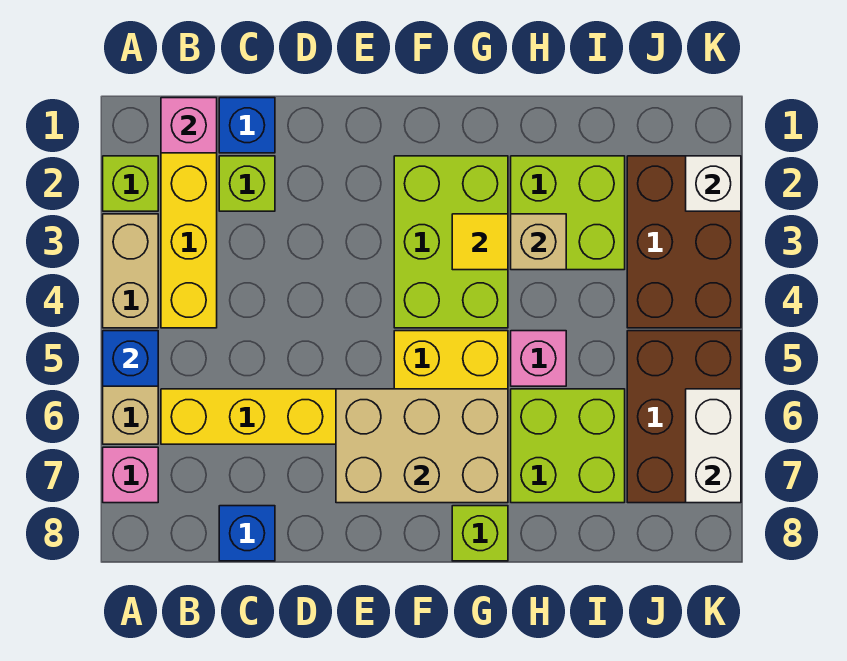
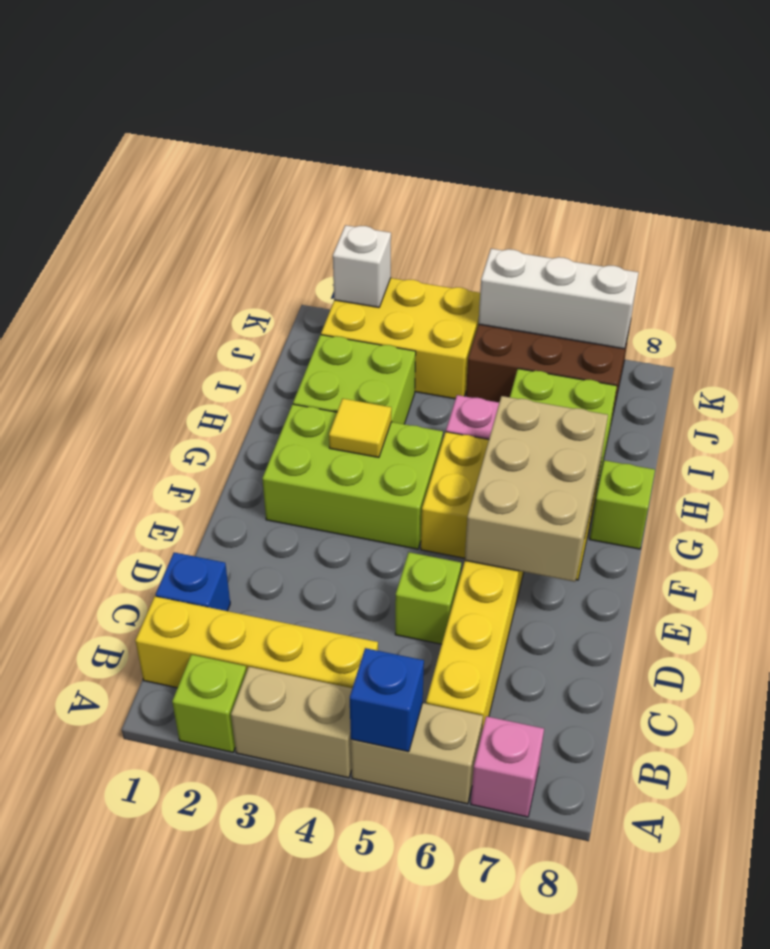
pink 1x1 brick [161,98,217,153] -> none
lime 1x1 brick [219,156,275,211] -> lime 1x1 brick moved to [395,552,461,644]
blue 1x1 brick [219,506,275,561] -> none
tan 1x1 brick [511,214,566,270] -> none
brown 2x3 brick [627,156,741,328] -> yellow 2x3 brick [321,278,480,399]
white 1x2 brick [686,389,741,503] -> white 1x3 brick [478,249,639,349]

